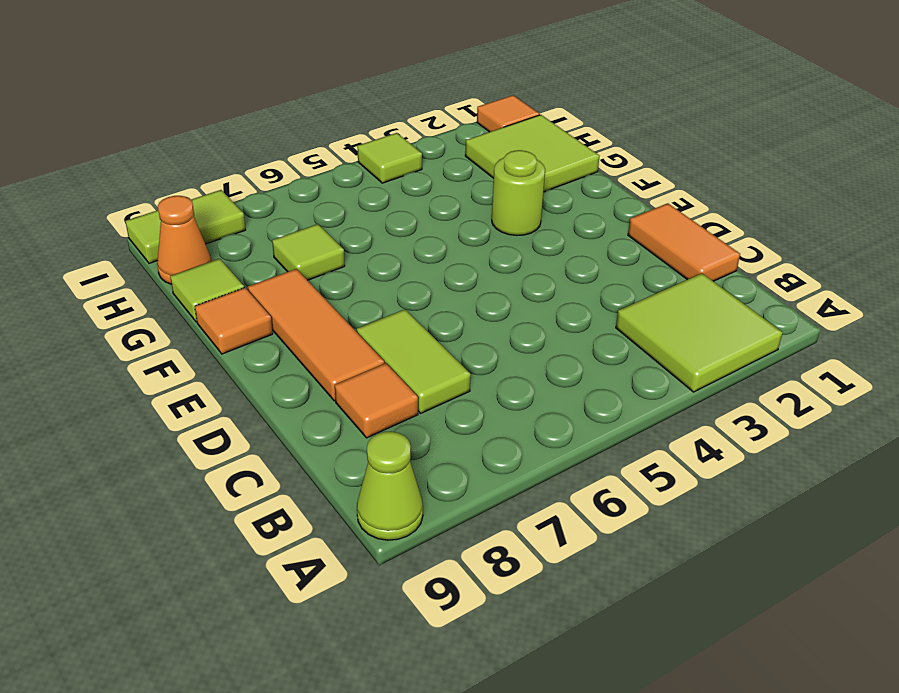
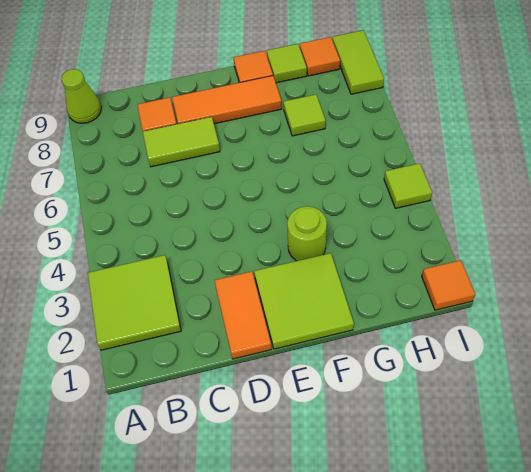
orange 1x2 tile [628,203,740,281] -> orange 1x2 tile turned to [214,271,272,359]
lime 2x2 tile [465,115,600,192] -> lime 2x2 tile moved to [254,253,354,349]
orange 1x1 cone [157,196,211,284] -> orange 1x1 tile [300,37,340,76]

